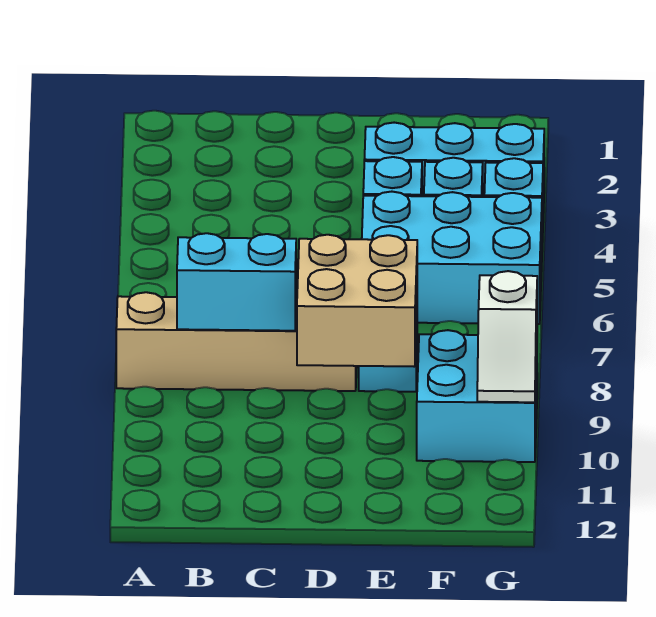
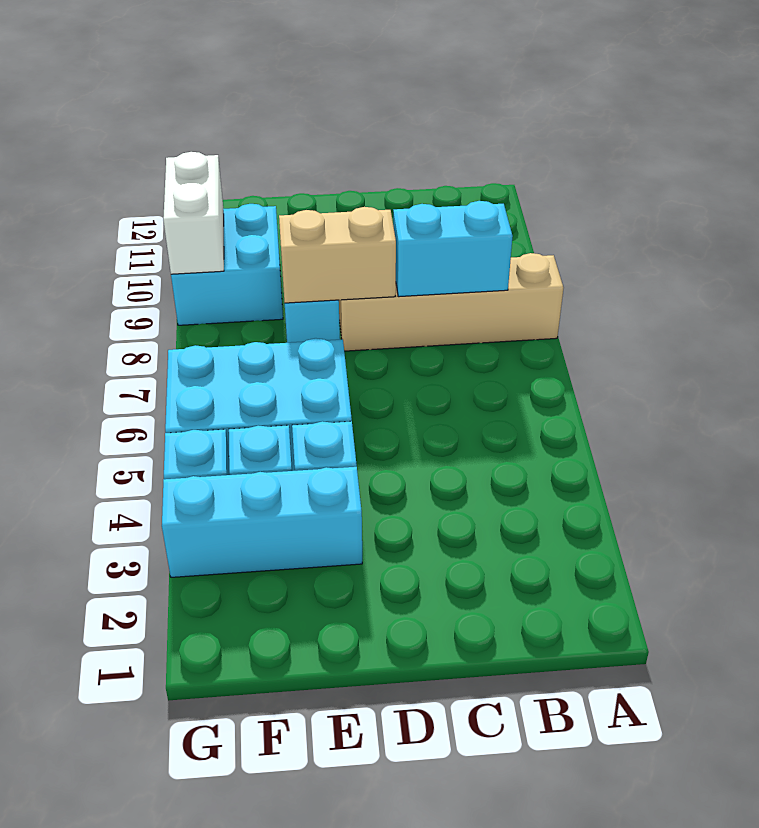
tan 2x2 brick [297,235,417,367] -> tan 1x2 brick [279,207,396,303]
white 1x2 slope [477,271,537,402] -> white 1x2 brick [163,152,224,274]

